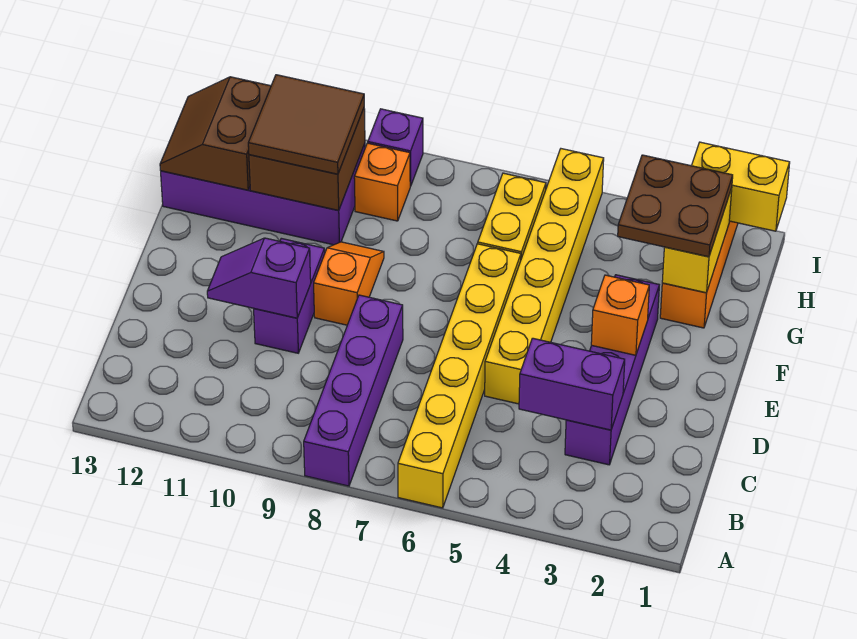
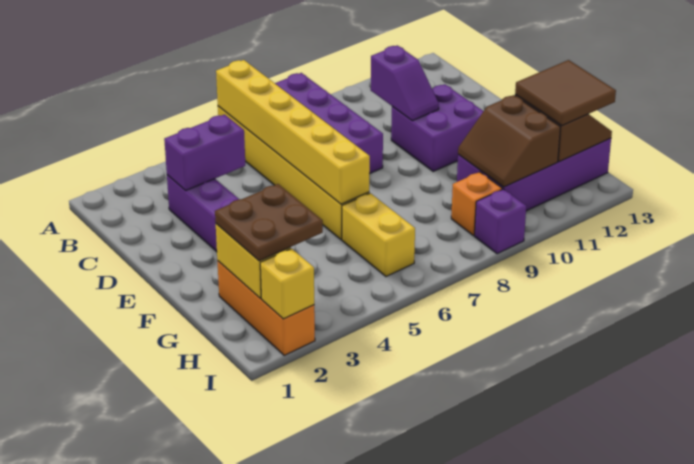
yellow 1x6 brick [485,149,604,404] -> yellow 1x6 brick moved to [216,60,370,204]
purple 1x2 brick [254,238,325,353] -> purple 2x2 brick [391,84,483,171]
purple 1x2 slope [207,238,311,318] -> purple 1x2 slope turned to [371,45,439,121]
orange 1x1 brick [591,275,649,355] -> none
orange 1x2 slope [314,242,384,325] -> none
brown 2x2 brick [249,108,365,210] -> brown 2x2 slope [458,95,560,187]
brown 2x2 tile [248,75,364,174] -> brown 2x2 tile moved to [515,60,616,126]
yellow 1x2 brick [692,142,790,231] -> yellow 1x1 brick [260,249,314,319]

